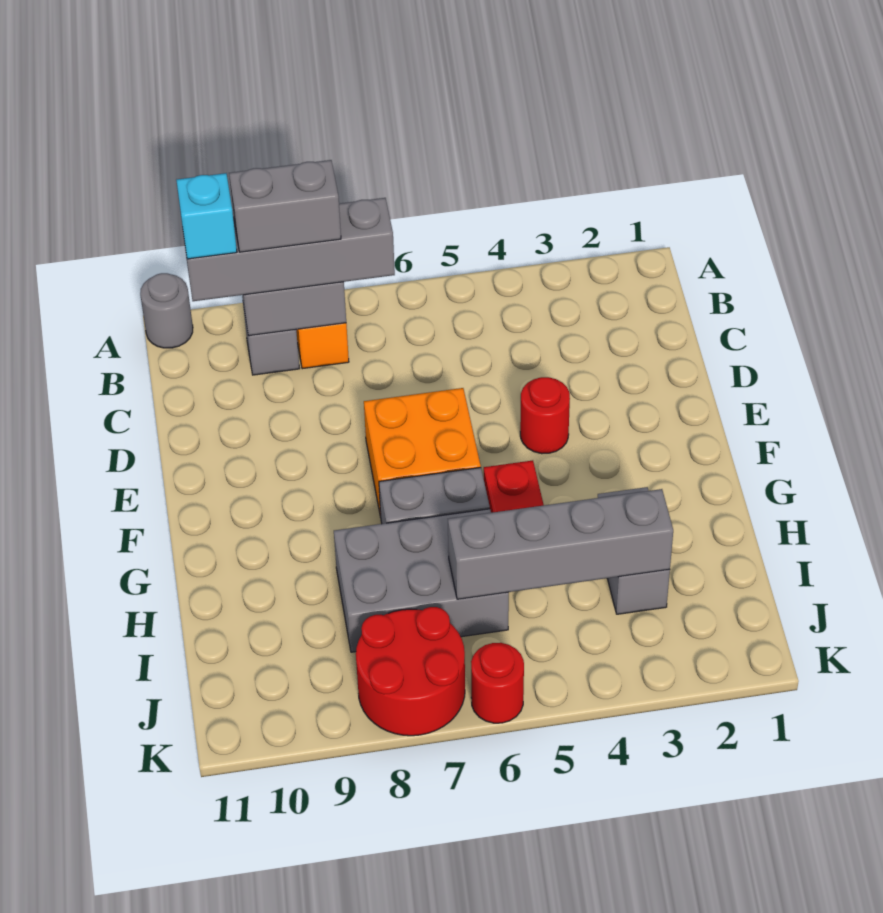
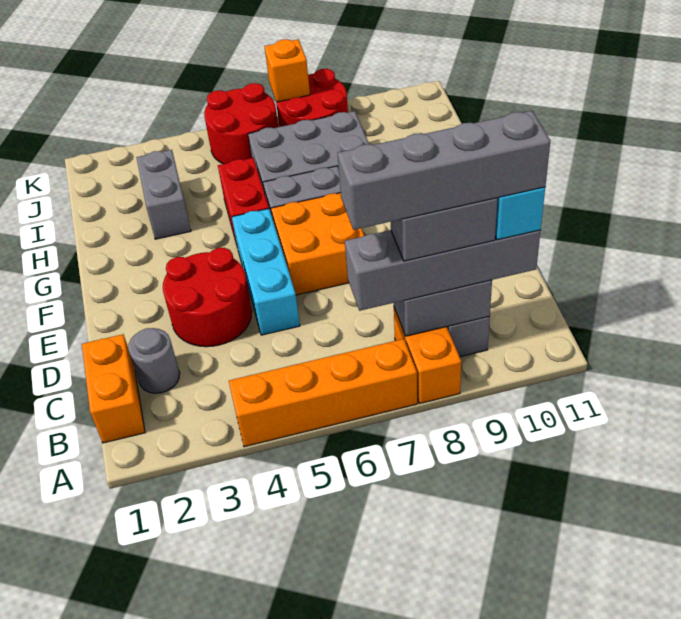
none -> orange 1x4 brick [229,339,417,447]
grey 1x1 round brick [140,273,193,348] -> grey 1x1 round brick moved to [128,328,180,393]
none -> orange 1x2 brick [82,334,145,443]
none -> cyan 1x3 brick [232,209,300,335]
red 1x1 round brick [520,377,570,454] -> red 2x2 round brick [163,248,252,347]
grey 1x4 brick [448,489,673,599] -> grey 1x4 brick moved to [338,111,550,230]
red 1x1 round brick [471,643,524,723] -> red 2x2 round brick [204,83,278,164]
none -> orange 1x1 brick [264,39,310,102]

